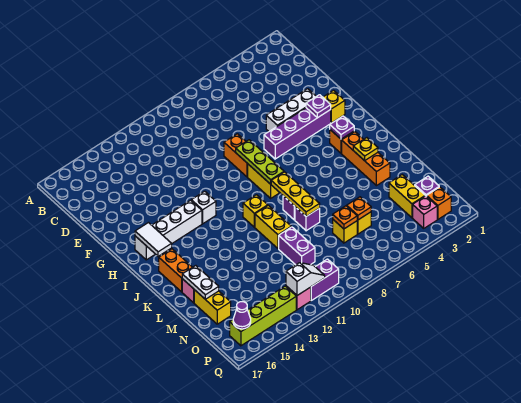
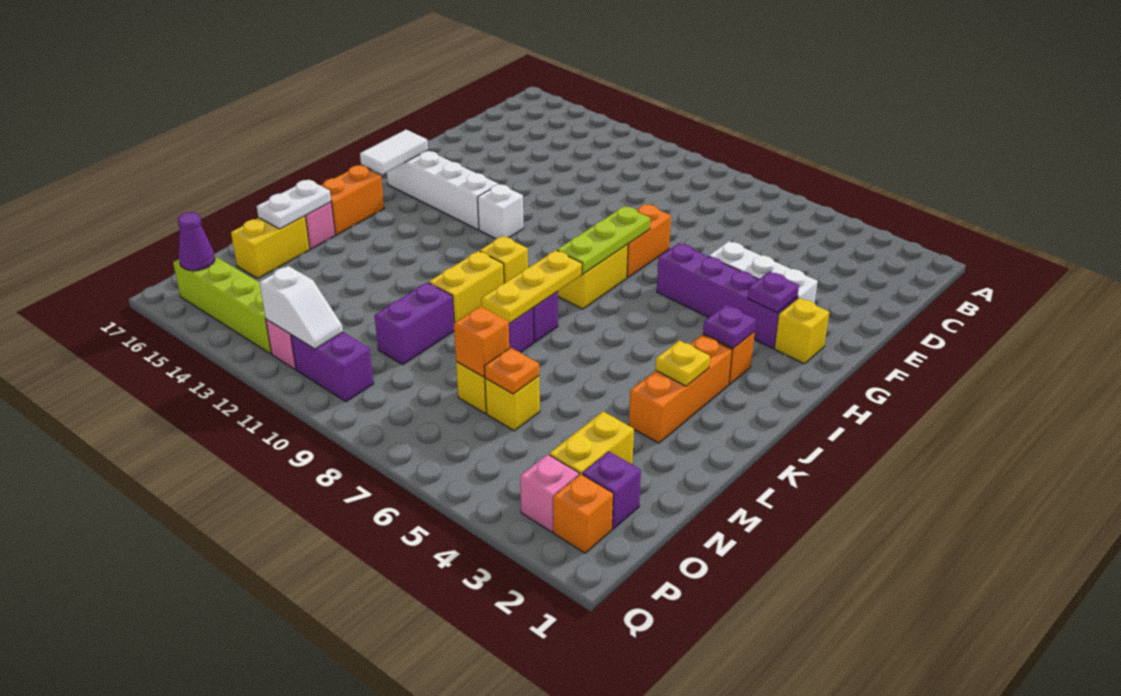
orange 1x1 plate [333,206,357,229] -> orange 1x1 brick [454,306,509,377]

